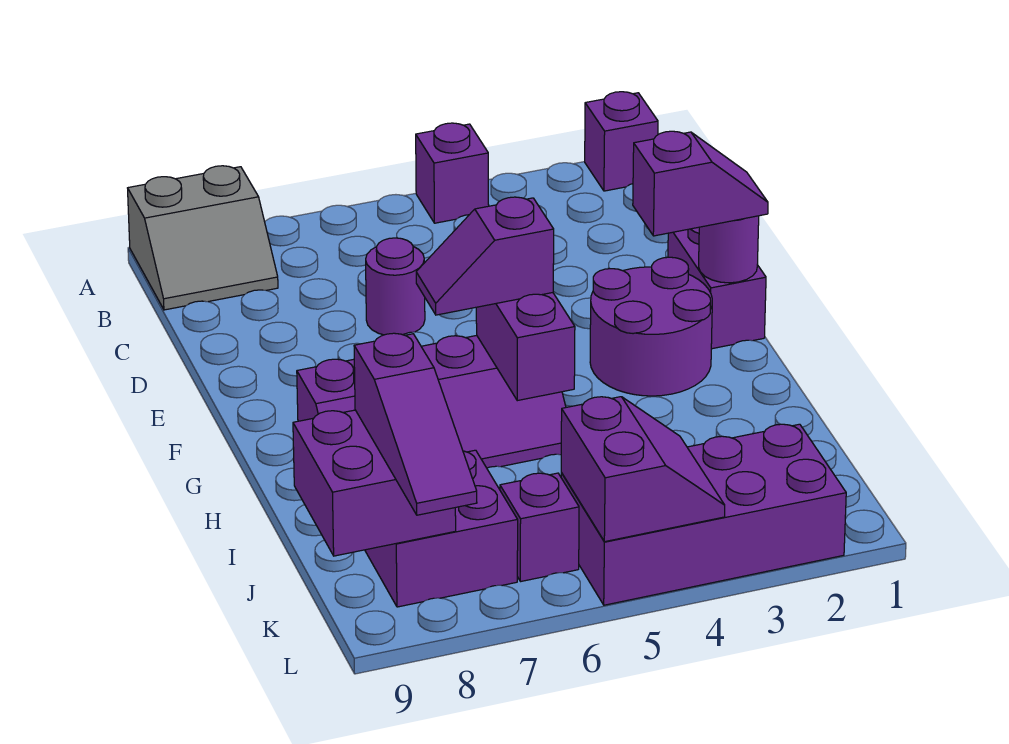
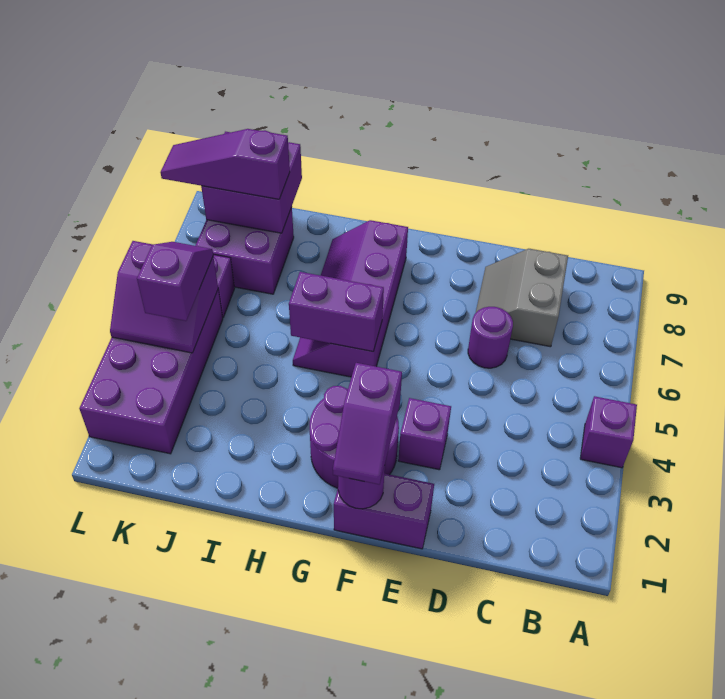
purple 1x1 brick [585,92,658,191] -> purple 1x1 brick moved to [398,398,451,470]
grey 2x2 slope [128,166,278,310] -> grey 2x2 slope moved to [476,249,568,347]
purple 1x2 slope [416,197,554,315] -> purple 1x2 slope moved to [137,242,213,321]

